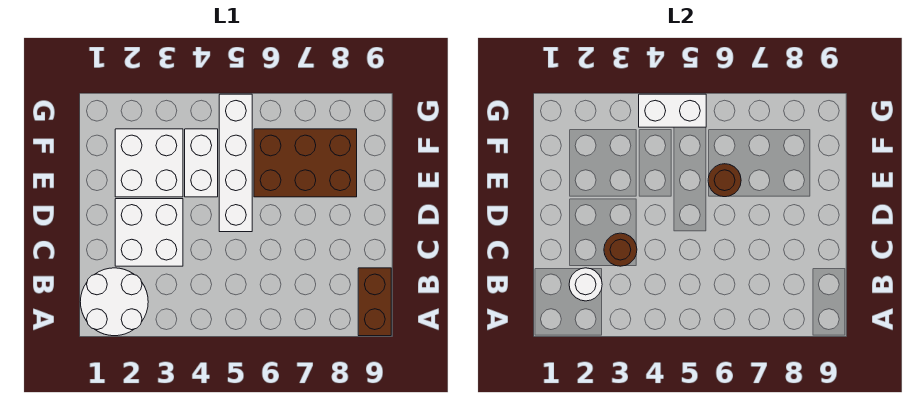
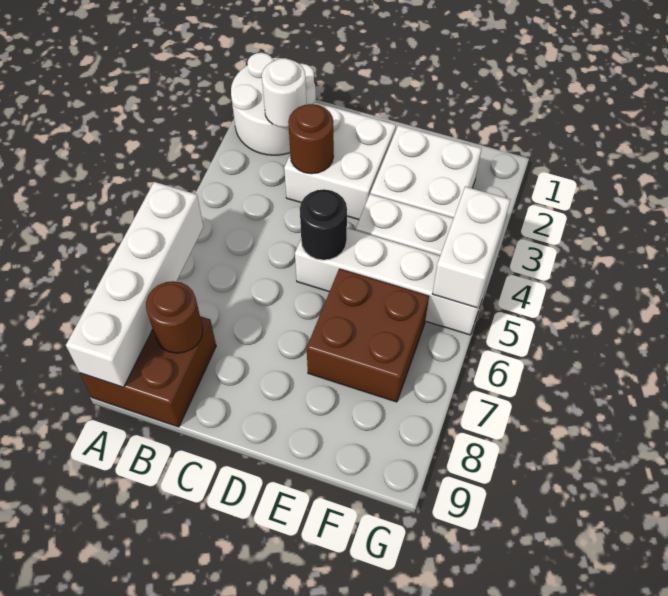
none -> white 1x4 brick [66,182,203,387]
brown 1x2 brick [358,268,391,336] -> brown 2x2 brick [80,316,216,427]
none -> black 1x1 round brick [300,189,347,260]
brown 2x3 brick [254,129,357,197] -> brown 2x2 brick [307,269,429,402]
brown 1x1 round brick [708,164,741,197] -> brown 1x1 round brick moved to [146,281,203,353]

